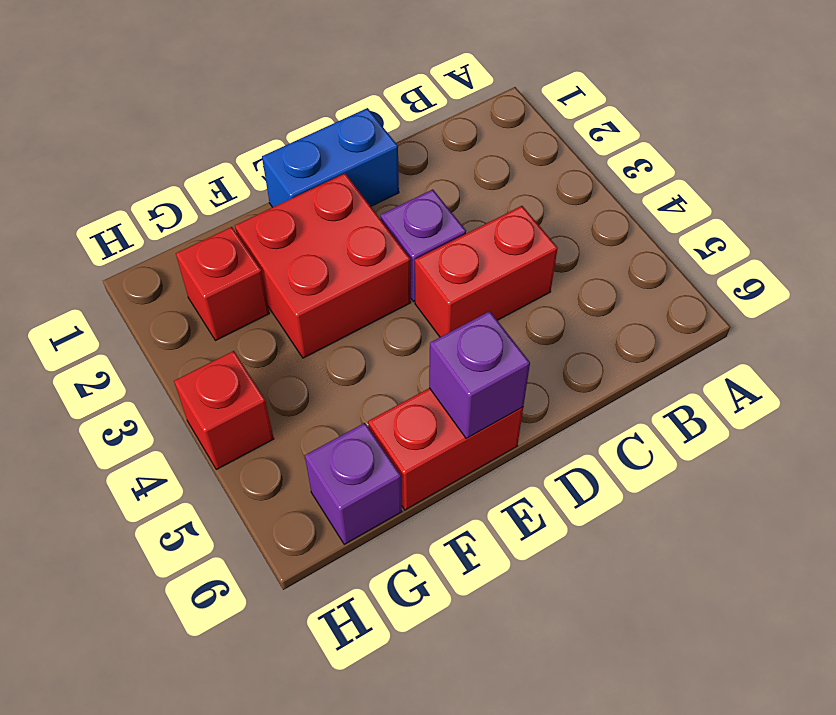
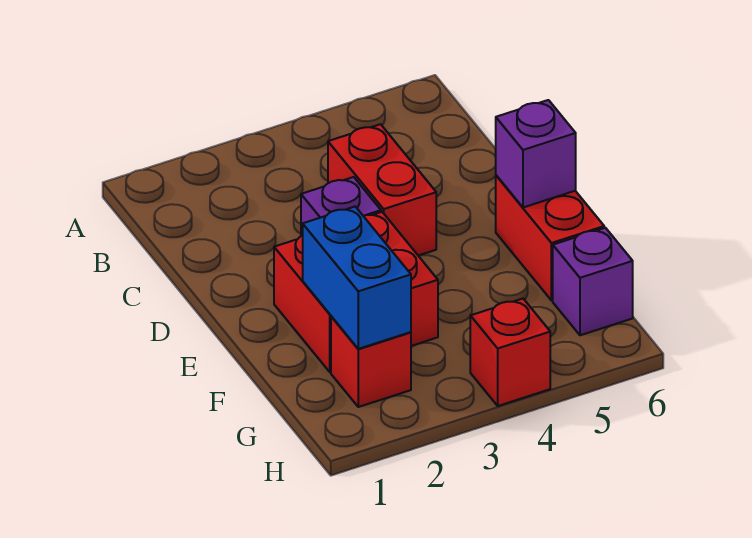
blue 1x2 brick [262,108,399,207] -> blue 1x2 brick moved to [303,207,411,349]

